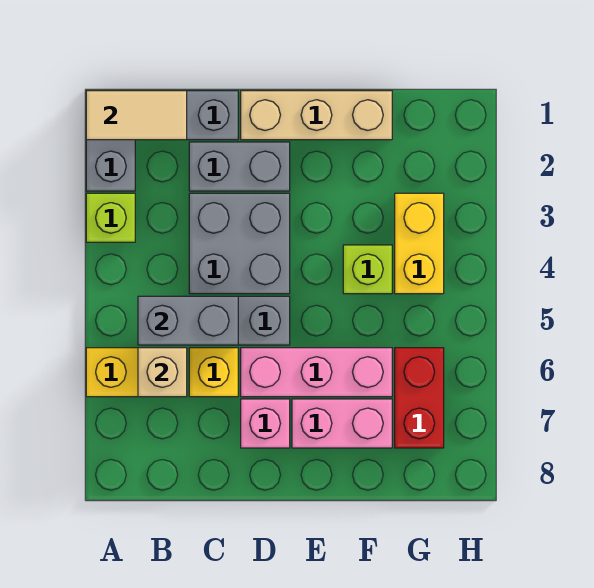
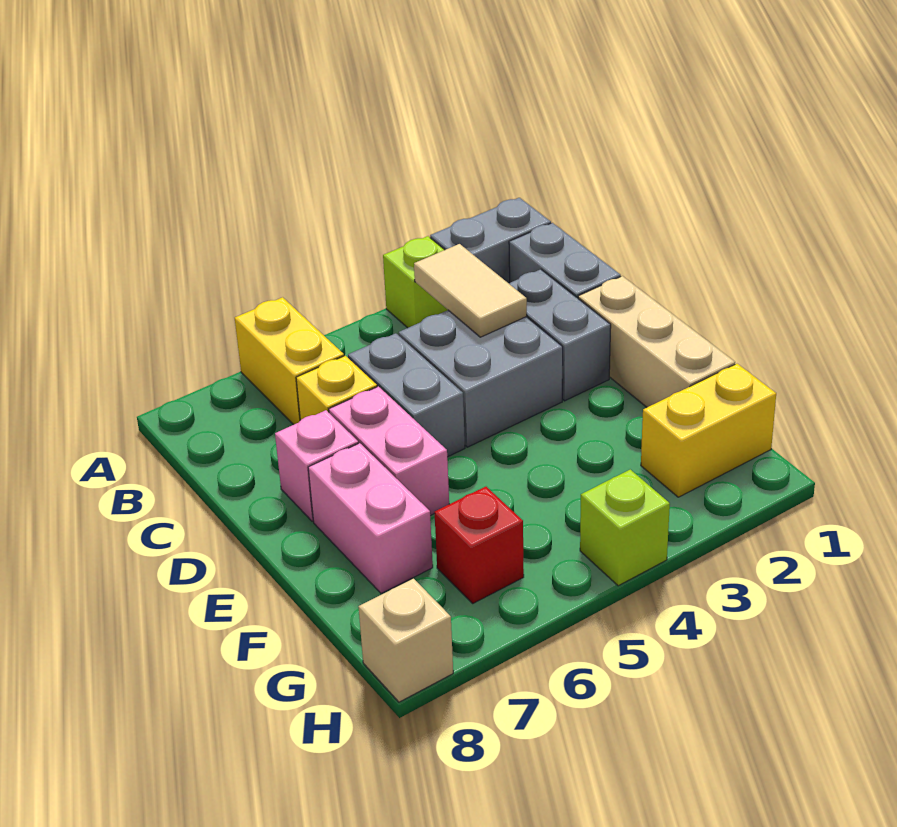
tan 1x2 tile [86,91,187,140] -> tan 1x2 tile moved to [414,244,527,337]
grey 1x2 brick [138,296,238,345] -> none
tan 1x1 brick [138,348,187,397] -> tan 1x1 brick moved to [359,579,453,702]
pink 1x3 brick [241,348,392,397] -> pink 1x2 brick [329,386,449,516]
lime 1x1 brick [343,245,392,294] -> lime 1x1 brick moved to [580,470,670,586]
yellow 1x2 brick [395,193,444,294] -> yellow 1x2 brick moved to [641,364,776,497]
red 1x2 brick [395,348,444,448] -> red 1x1 brick [434,487,524,603]

